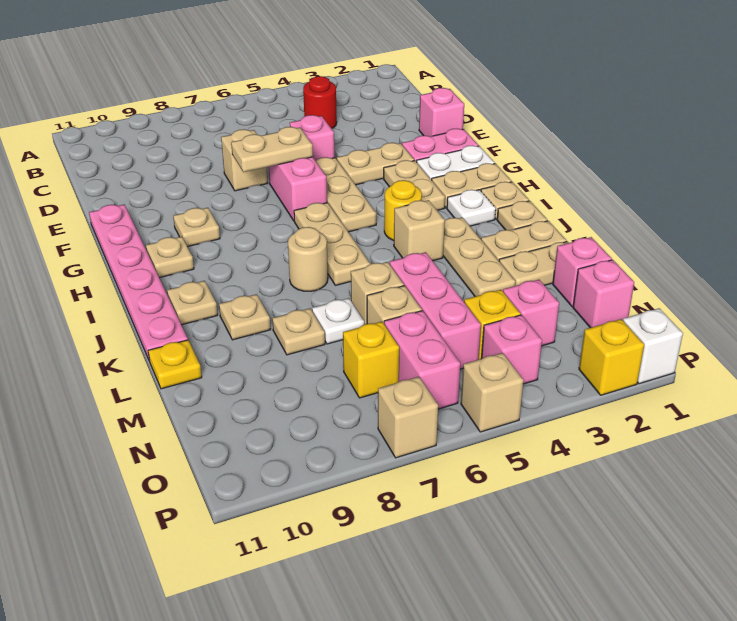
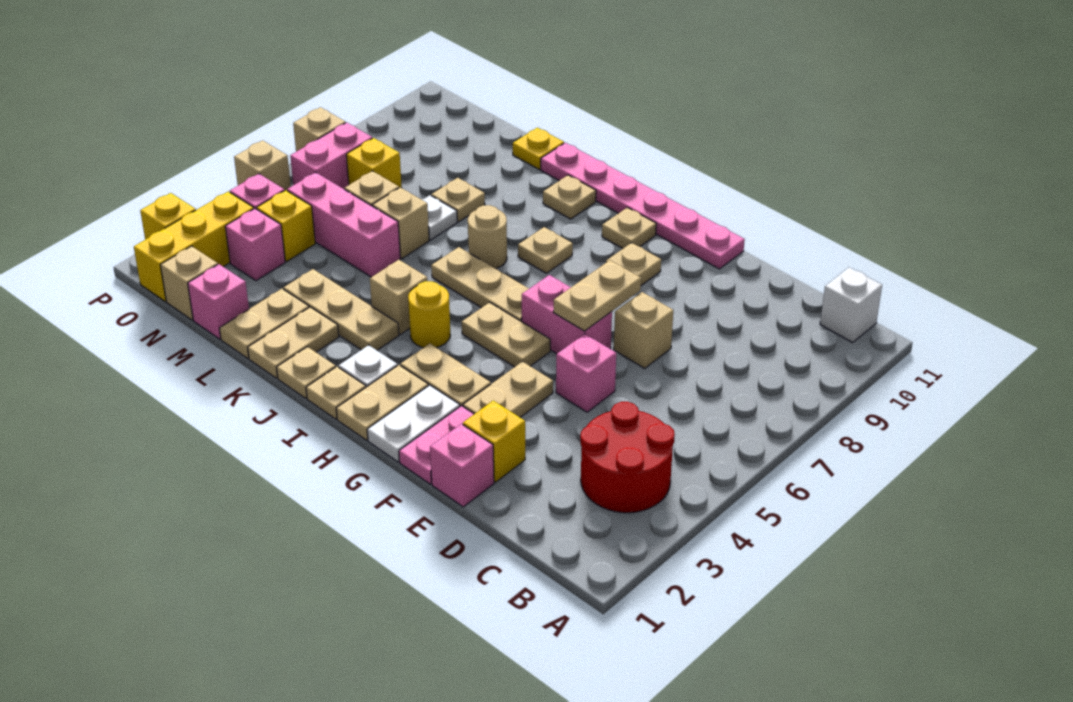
red 1x1 round brick [303,76,337,128] -> red 2x2 round brick [580,402,675,513]
none -> yellow 1x1 brick [463,400,525,482]
tan 1x3 plate [316,157,376,232] -> tan 1x2 plate [462,302,550,367]
tan 1x1 plate [219,294,271,340] -> tan 1x1 plate moved to [518,227,573,273]
pink 1x1 brick [573,260,634,328] -> tan 1x1 brick [161,246,218,320]
pink 1x2 brick [384,311,460,409] -> pink 1x2 brick turned to [290,122,372,189]
none -> yellow 1x3 brick [134,192,254,302]
white 1x1 brick [623,308,683,384] -> white 1x1 brick moved to [820,267,882,342]

